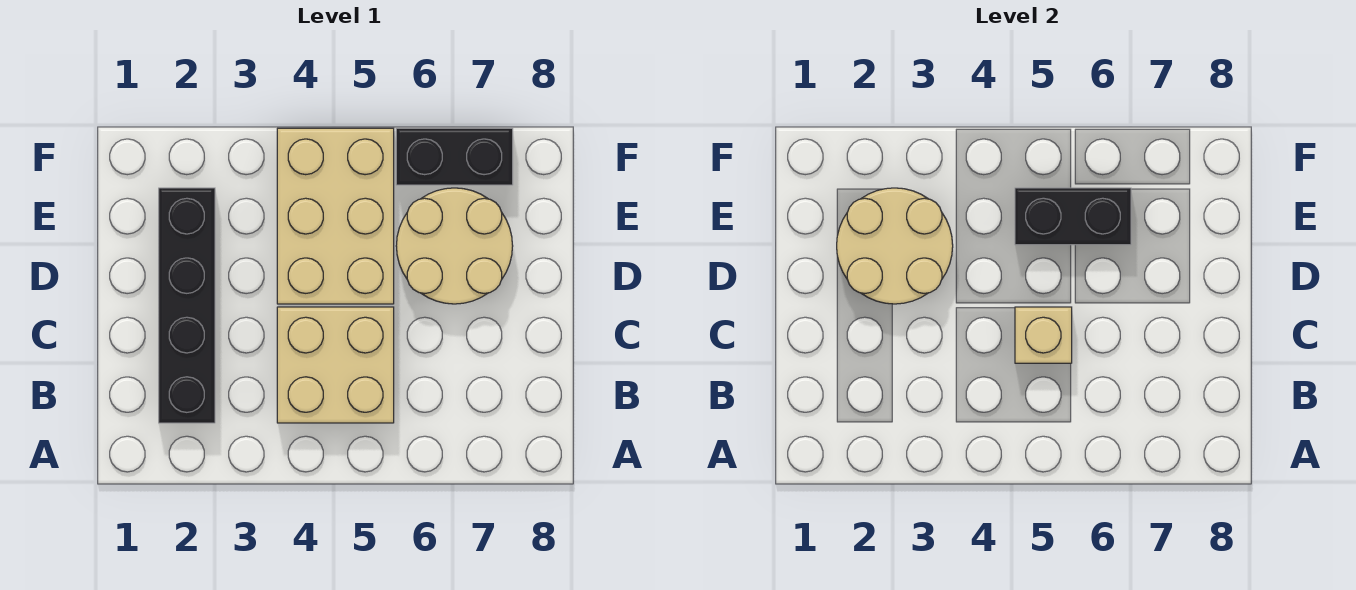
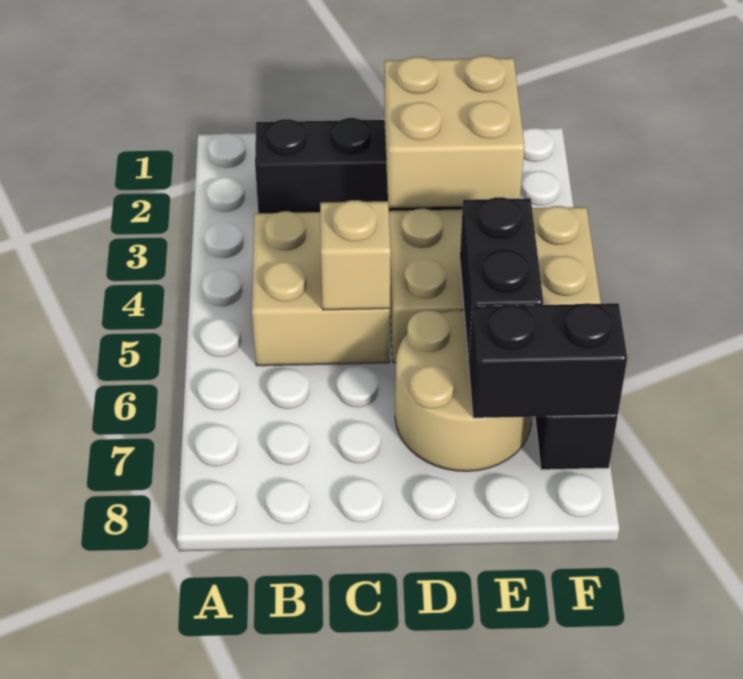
tan 2x2 round brick [837,188,953,304] -> tan 2x2 brick [384,56,525,208]
none -> black 1x2 brick [469,303,627,418]

